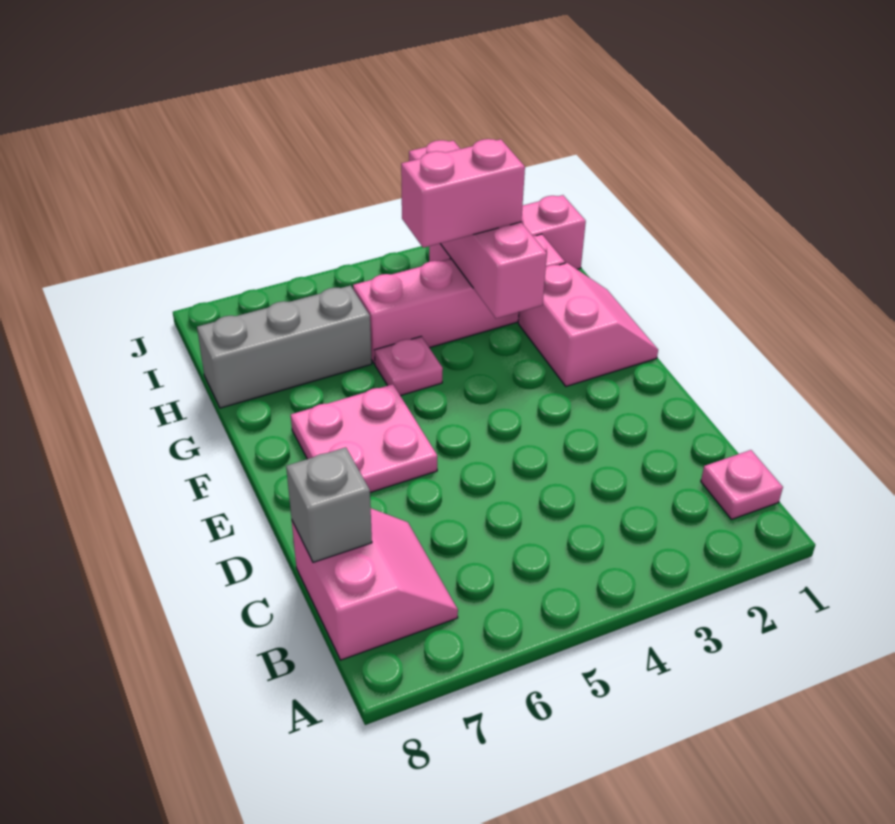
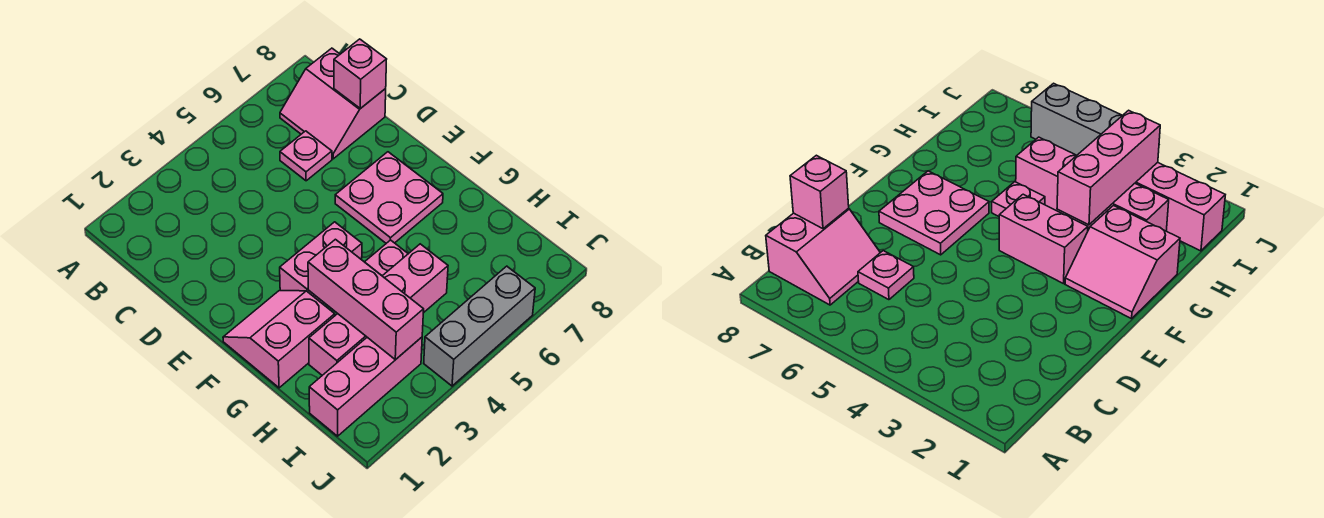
pink 1x1 plate [701,450,783,519] -> pink 1x1 plate moved to [280,131,332,181]
grey 1x1 brick [286,447,372,562] -> pink 1x1 brick [334,39,387,109]
pink 2x2 slope [518,263,658,386] -> pink 2x2 slope turned to [223,291,335,388]
pink 1x4 brick [409,140,547,318] -> pink 1x3 brick [308,239,424,360]
pink 1x2 brick [401,139,525,248] -> pink 1x2 brick moved to [280,222,362,304]
grey 1x3 brick [197,285,372,408] -> grey 1x3 brick moved to [424,266,535,386]

